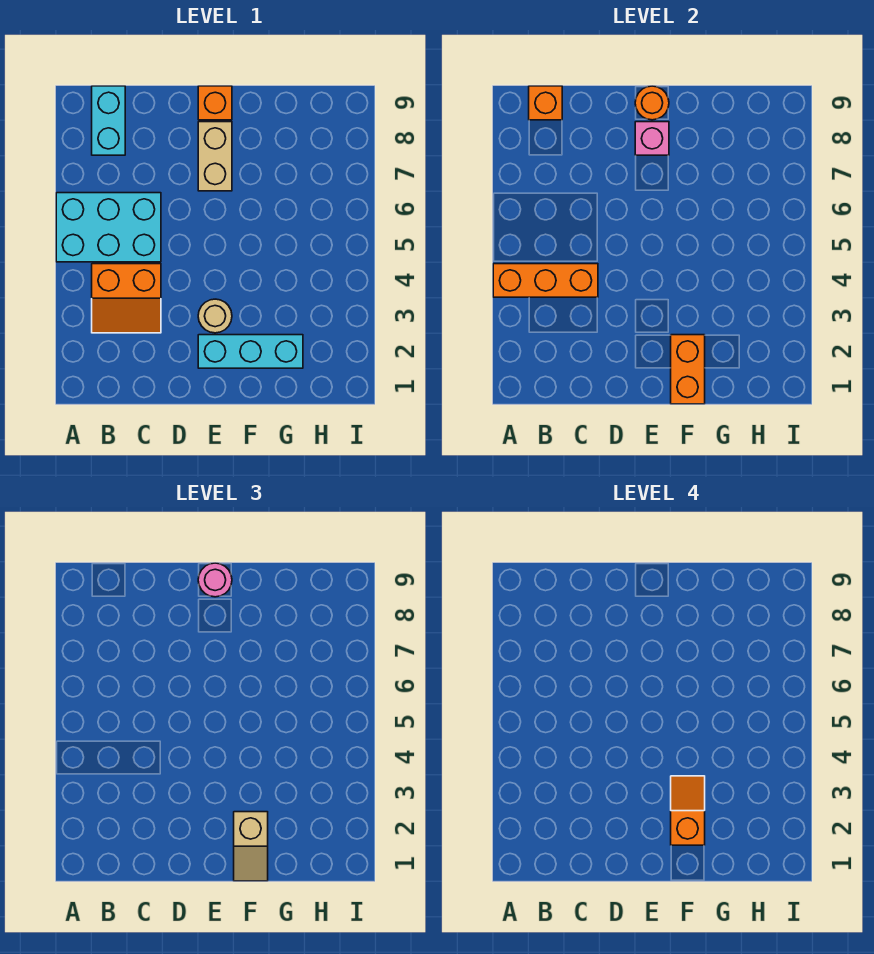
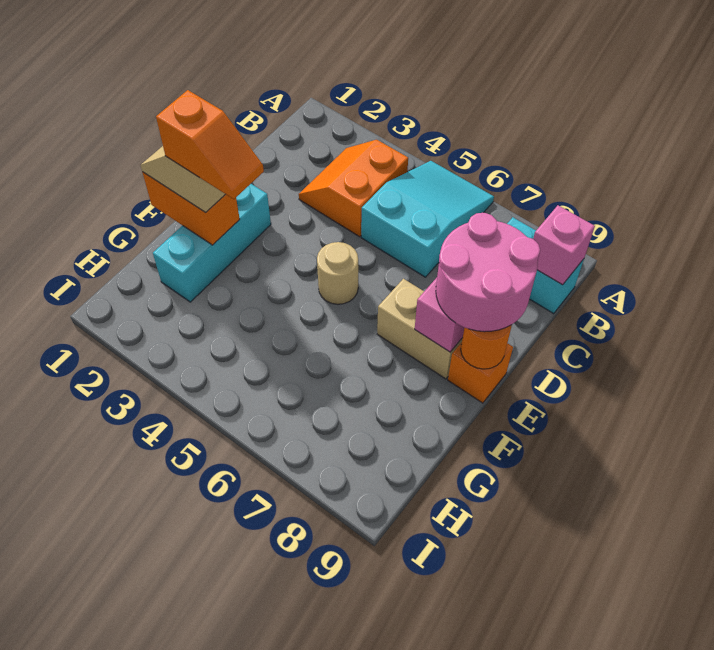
orange 1x3 brick [493,264,598,297] -> none
cyan 2x3 brick [56,193,161,262] -> cyan 2x3 slope [361,161,494,277]
orange 1x1 brick [529,86,562,120] -> pink 1x1 brick [533,205,595,285]
tan 1x1 round brick [198,299,232,333] -> tan 1x1 round brick moved to [317,242,358,304]
pink 1x1 round brick [198,563,232,597] -> pink 2x2 round brick [436,213,540,332]

